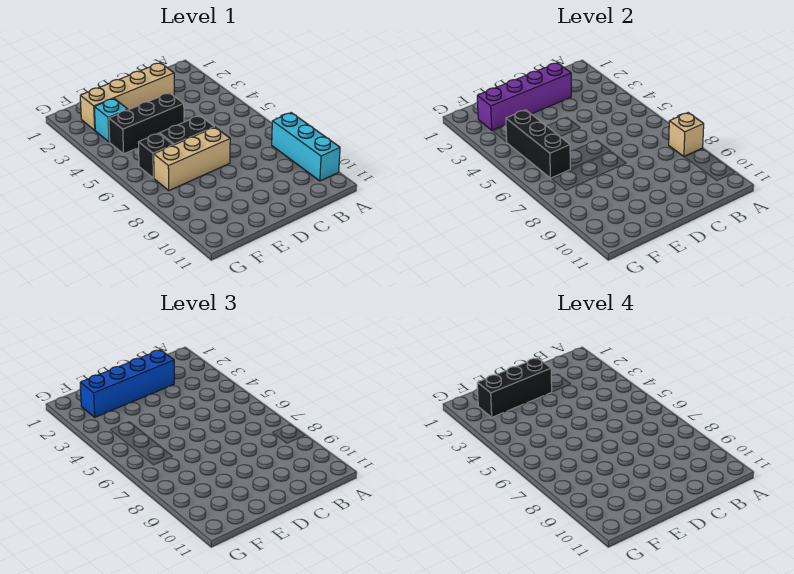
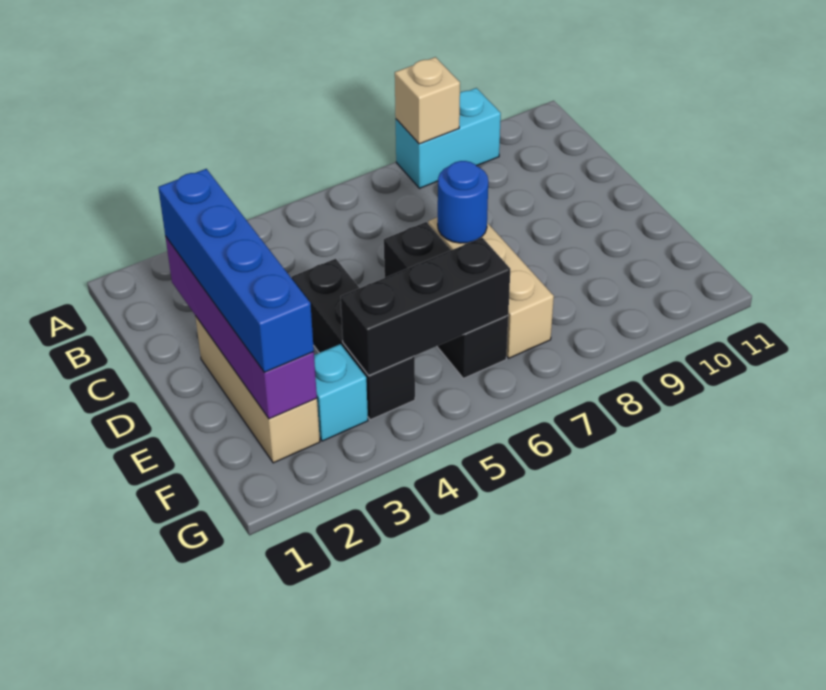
cyan 1x3 brick [272,113,340,181] -> cyan 1x2 brick [396,88,501,188]
tan 1x4 brick [80,63,174,130] -> tan 1x3 brick [195,316,320,463]
black 1x3 brick [477,358,552,417] -> none
none -> blue 1x1 round brick [438,161,488,243]

